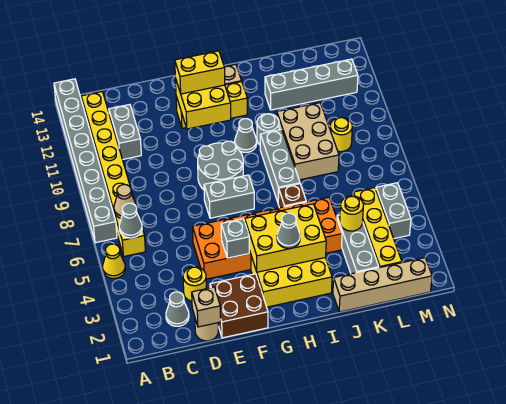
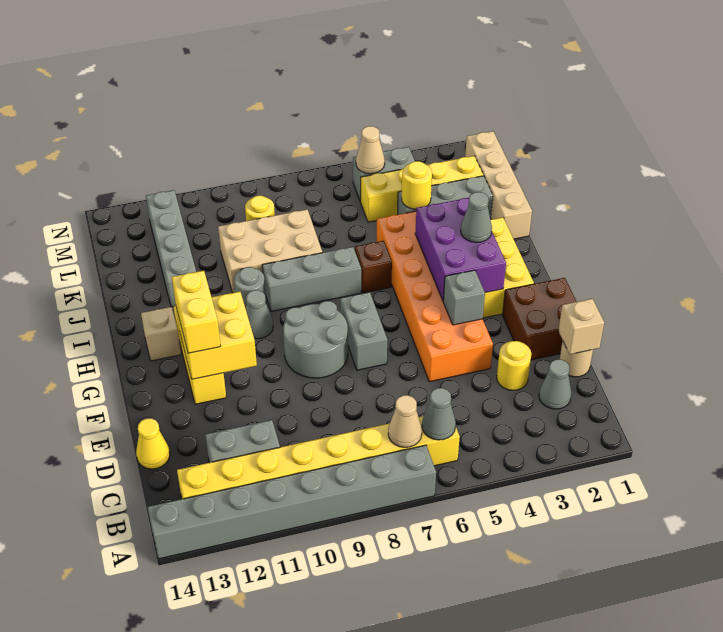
yellow 1x1 cone [103,244,125,278] -> yellow 1x1 cone moved to [136,419,170,469]
yellow 2x3 brick [245,204,326,272] -> purple 2x3 brick [415,198,506,300]
none -> tan 1x1 cone [356,126,385,174]

